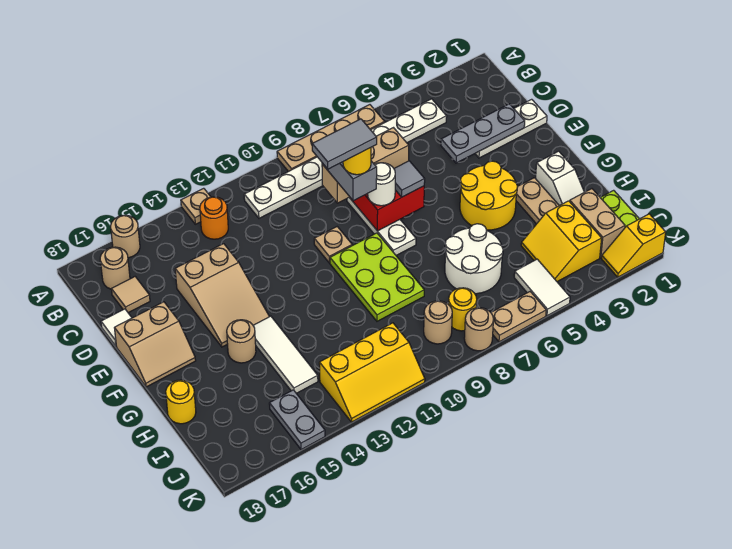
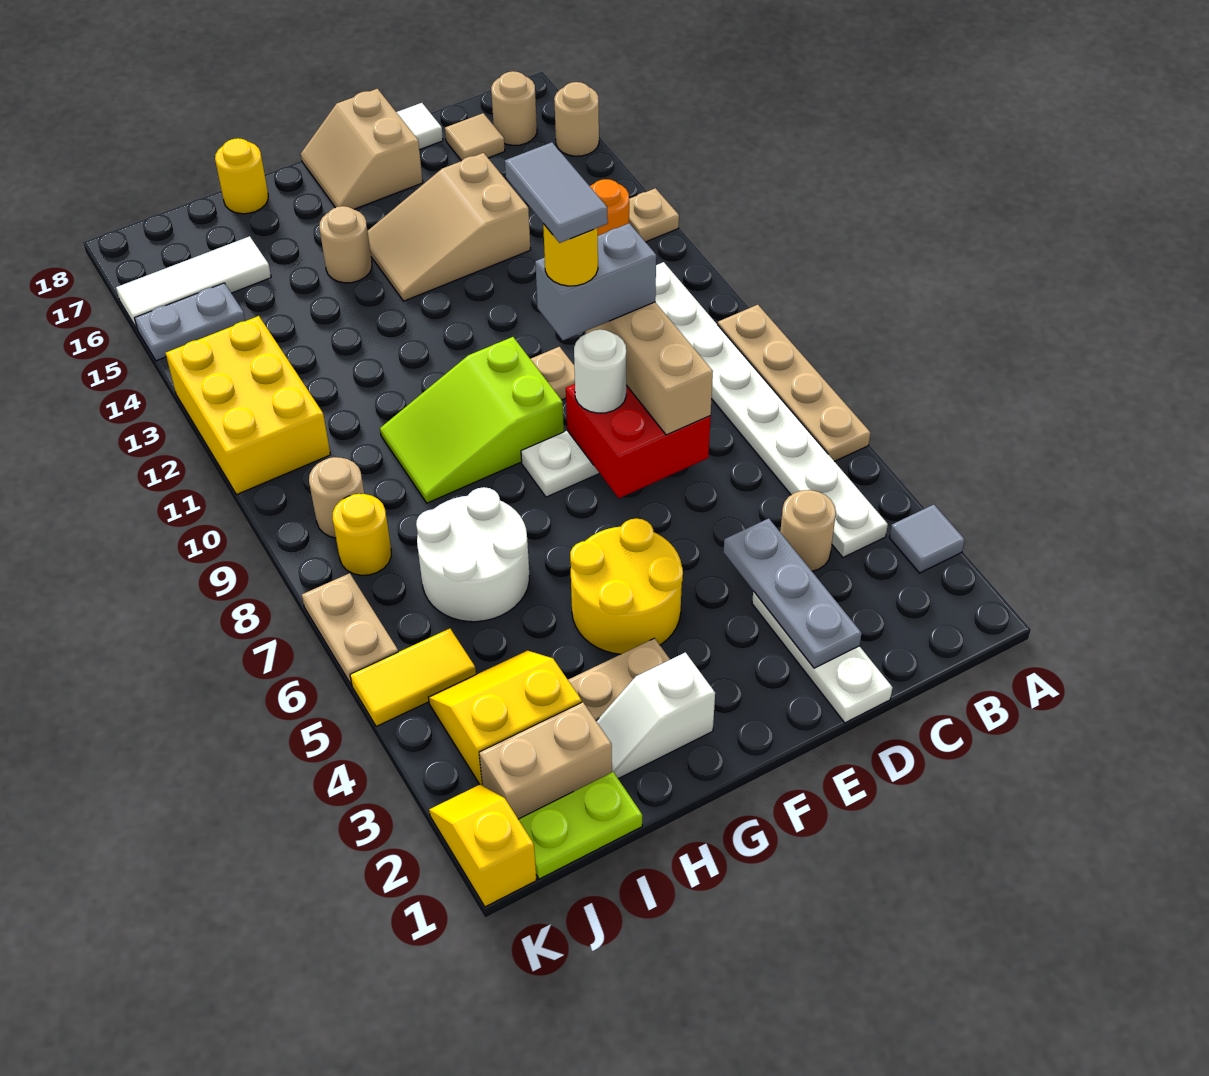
grey 1x1 tile [394,161,425,197] -> grey 1x1 tile moved to [889,505,965,573]
lime 2x3 plate [330,233,424,321] -> lime 2x3 slope [380,337,564,503]
white 1x3 tile [253,316,318,393] -> white 1x3 tile moved to [116,236,271,329]
white 1x2 tile [514,259,570,316] -> yellow 1x2 tile [350,629,476,727]
yellow 2x3 slope [319,323,425,422] -> yellow 2x3 brick [166,316,330,495]
tan 1x1 round brick [464,308,493,351] -> tan 1x1 round brick moved to [780,490,836,571]

